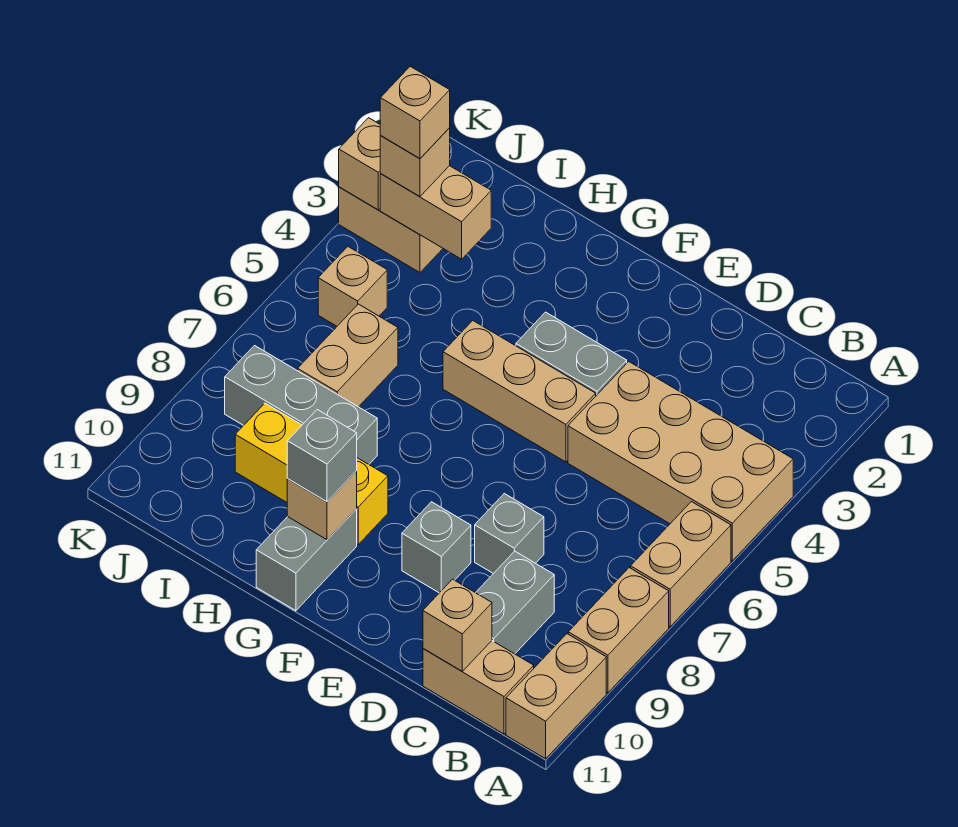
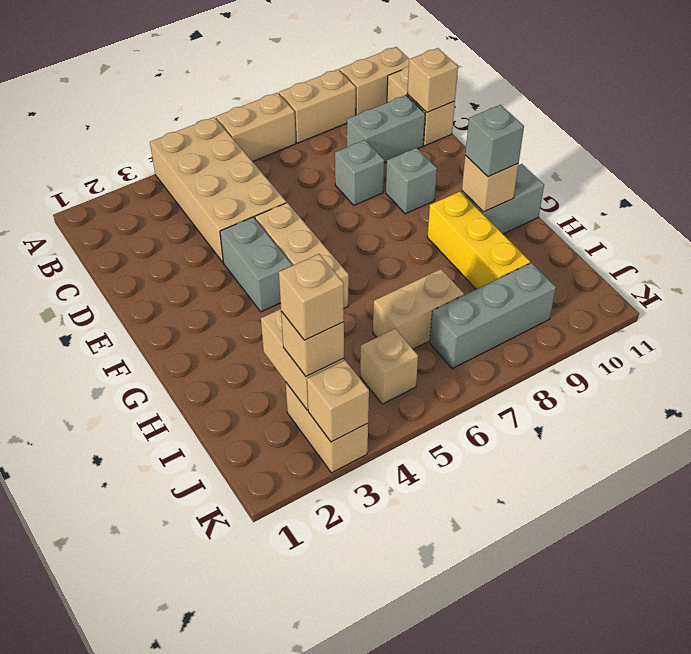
grey 1x3 brick [225,346,377,464] -> grey 1x3 brick turned to [430,263,556,369]

